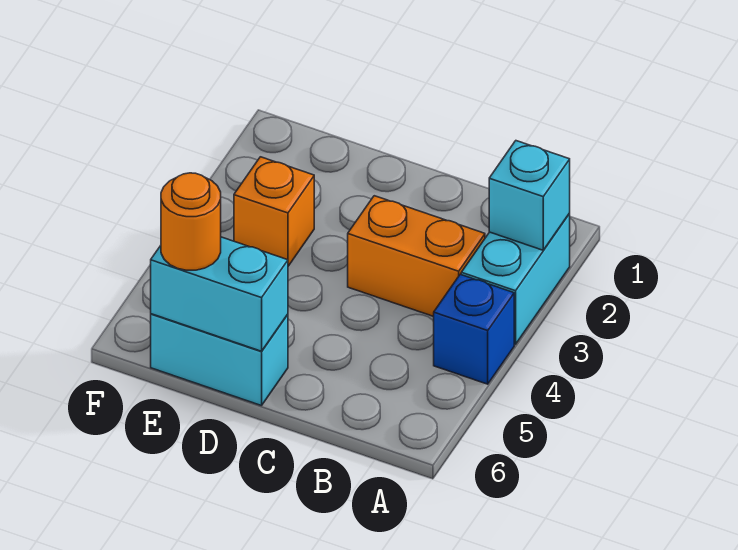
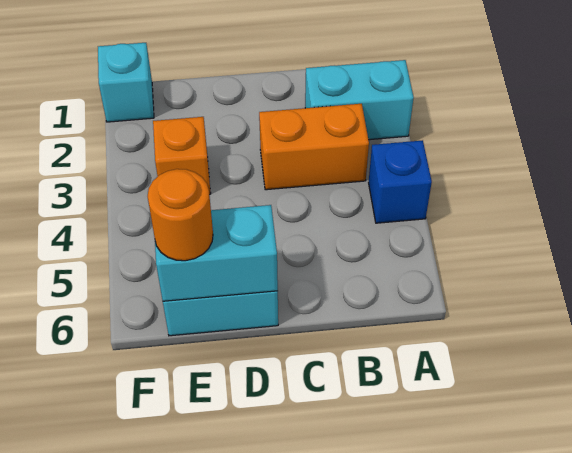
cyan 1x2 brick [461,213,570,344] -> cyan 1x2 brick turned to [305,60,414,140]
cyan 1x1 brick [489,141,570,250] -> cyan 1x1 brick moved to [98,43,154,122]

